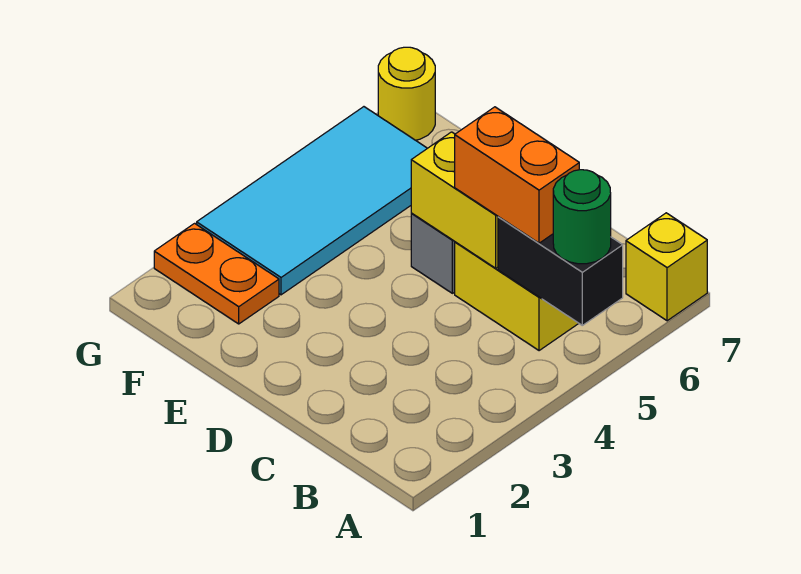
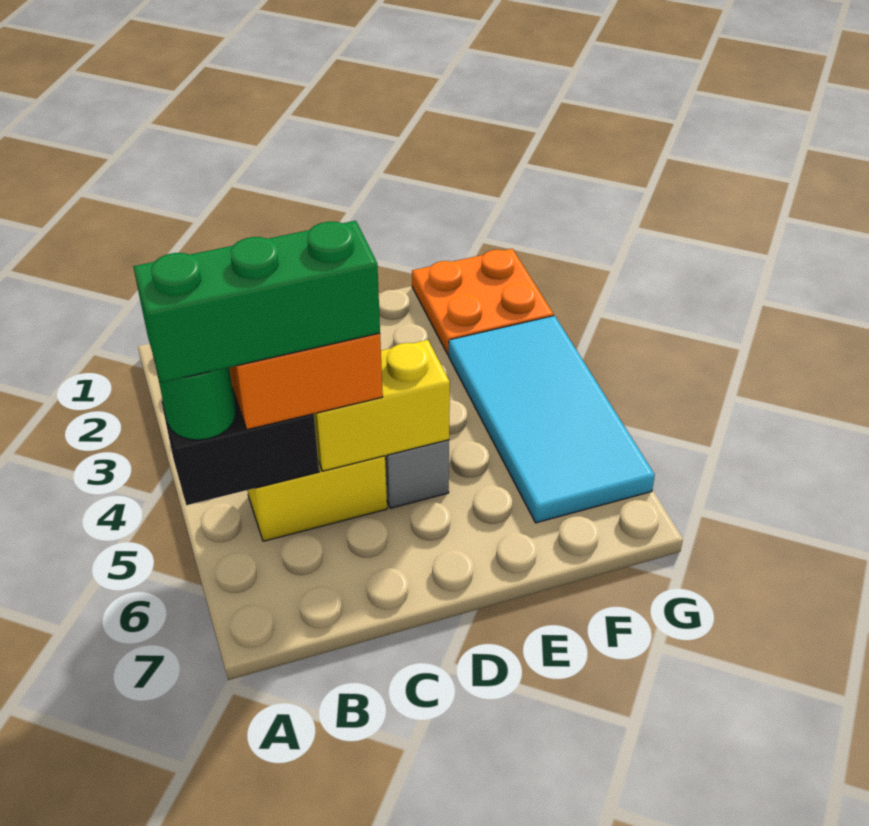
none -> green 1x3 brick [133,221,380,383]
yellow 1x1 brick [626,213,707,321] -> none
orange 1x2 plate [154,223,279,324] -> orange 2x2 plate [412,249,554,355]
yellow 1x1 round brick [378,47,435,140] -> none

